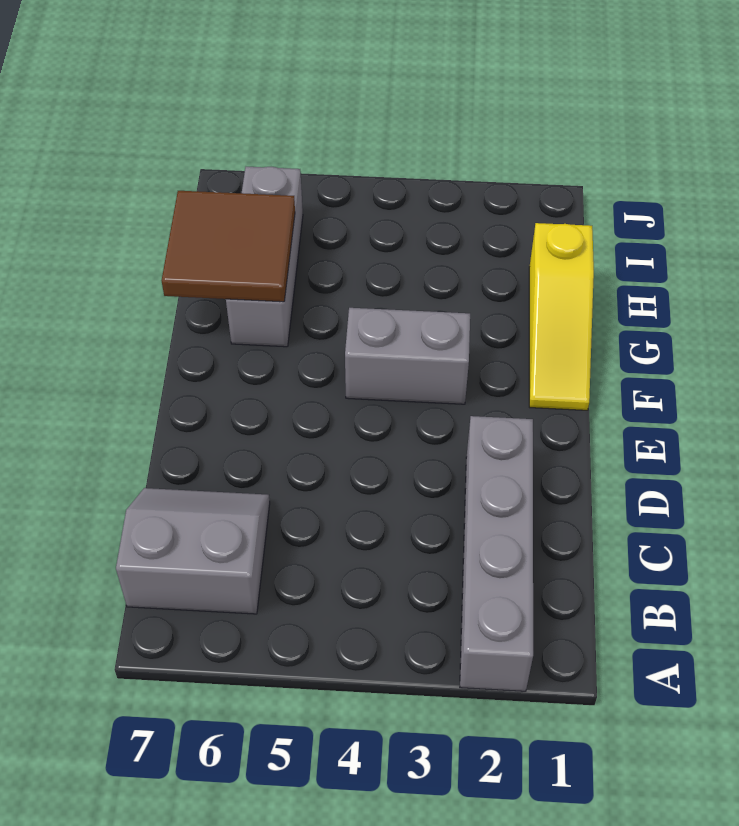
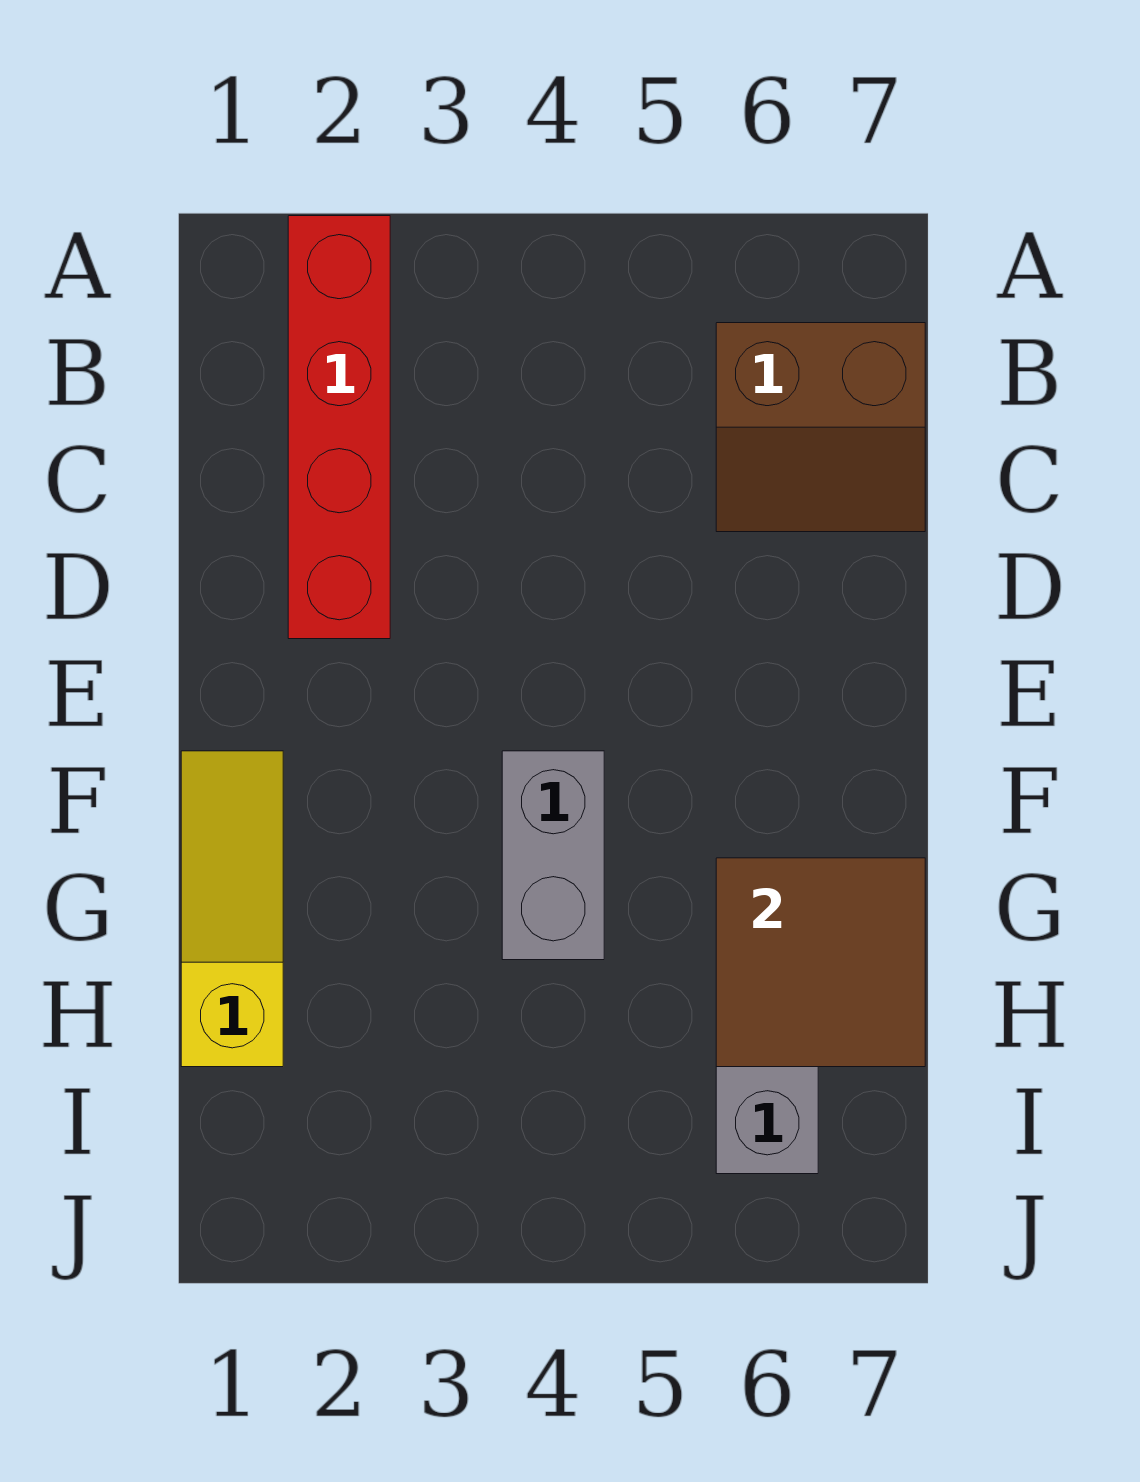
grey 1x4 brick [460,416,533,691] -> red 1x4 brick [288,216,390,639]
grey 2x2 slope [116,488,270,614] -> brown 2x2 slope [716,323,925,532]
grey 1x2 brick [345,308,470,404] -> grey 1x2 brick turned to [502,751,604,960]

